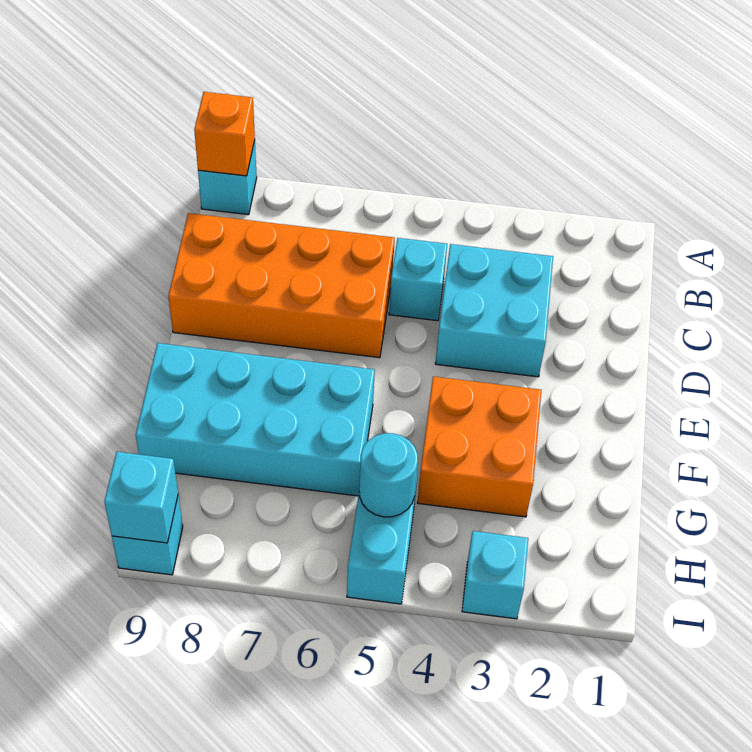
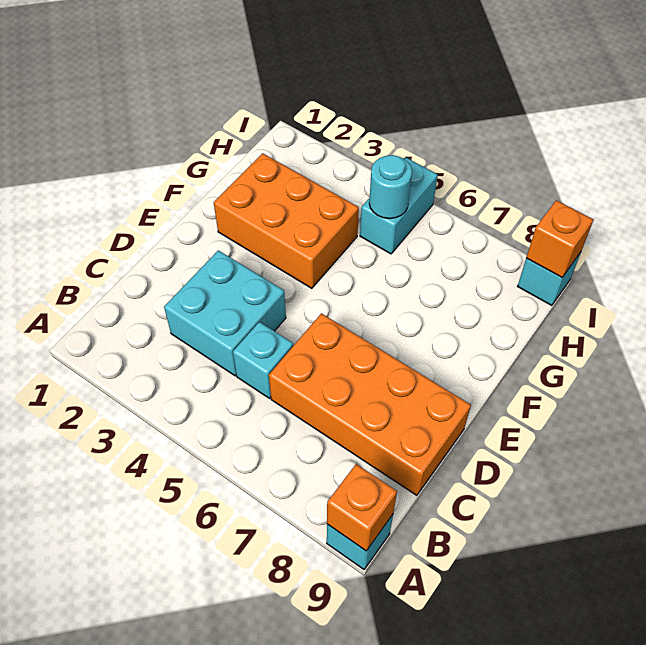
orange 2x2 brick [417,377,541,517] -> orange 2x3 brick [214,153,359,288]
cyan 2x4 brick [136,343,375,496] -> none
cyan 1x1 brick [462,531,528,619] -> none
cyan 1x1 brick [104,452,178,543] -> orange 1x1 brick [526,200,593,277]

